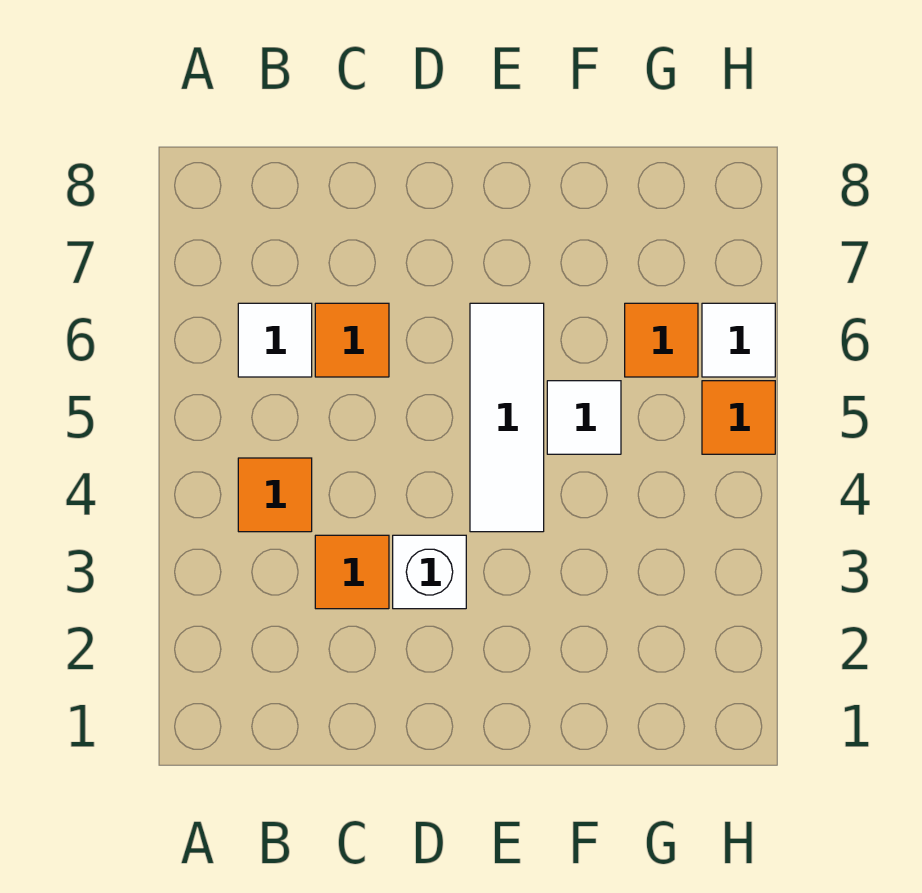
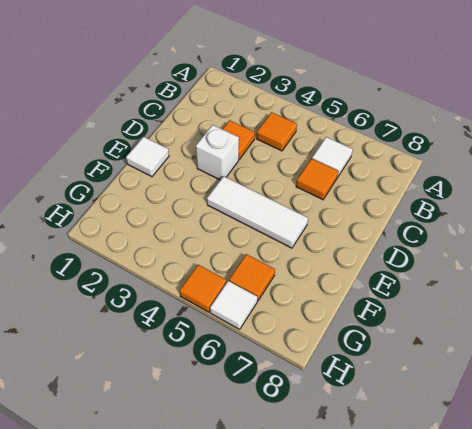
white 1x1 tile [547,381,621,454] -> white 1x1 tile moved to [126,137,169,177]

